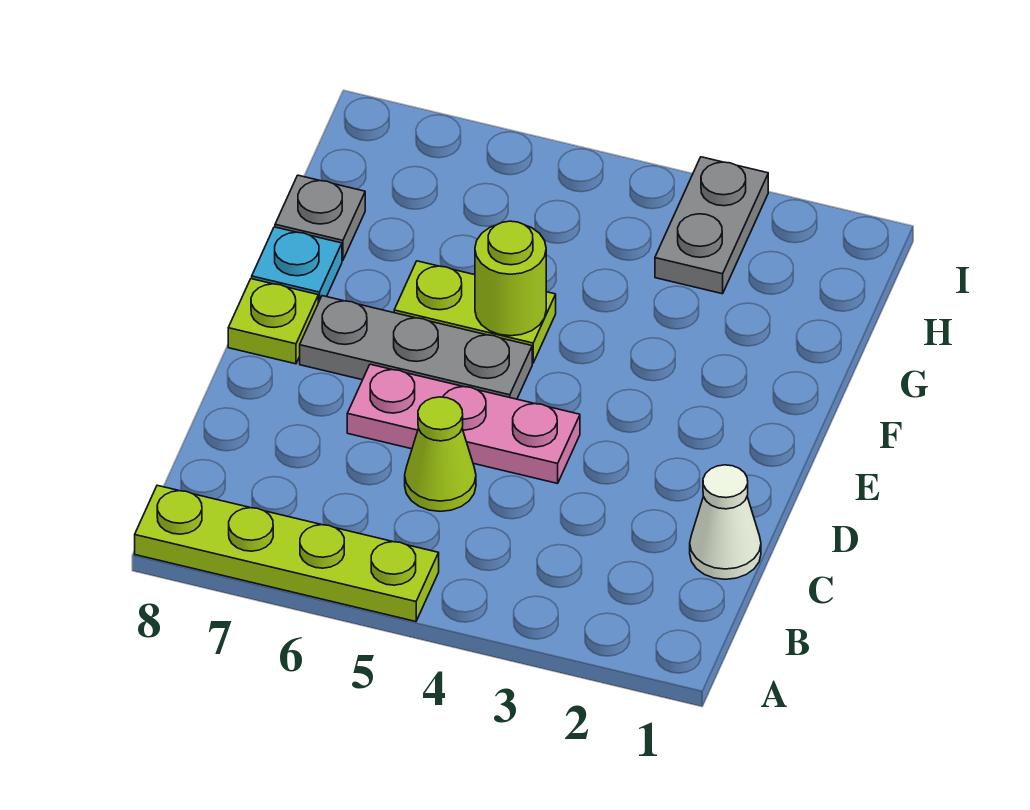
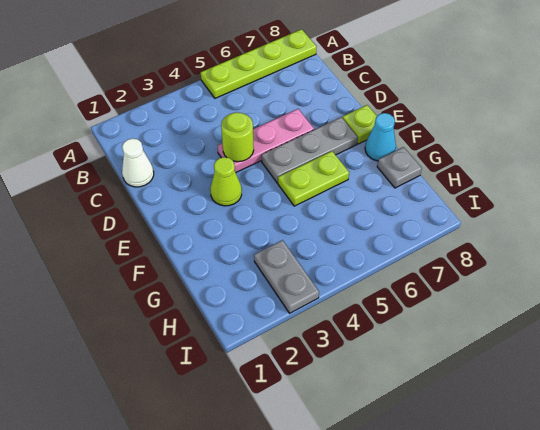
lime 1x1 cone [405,397,476,511] -> lime 1x1 cone moved to [210,157,242,206]
lime 1x1 round brick [475,221,546,336] -> lime 1x1 round brick moved to [221,112,254,162]
cyan 1x1 plate [252,227,342,303] -> cyan 1x1 cone [365,113,396,161]

